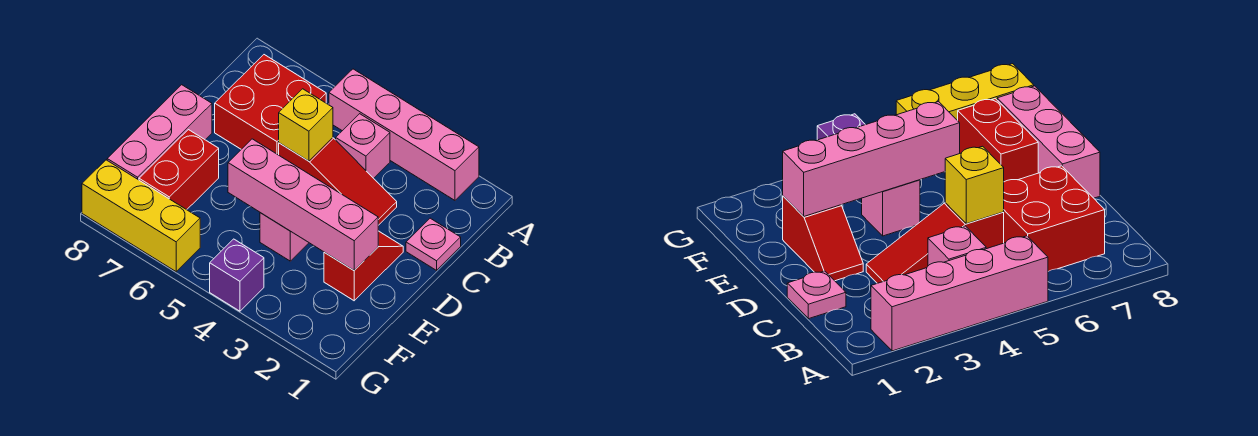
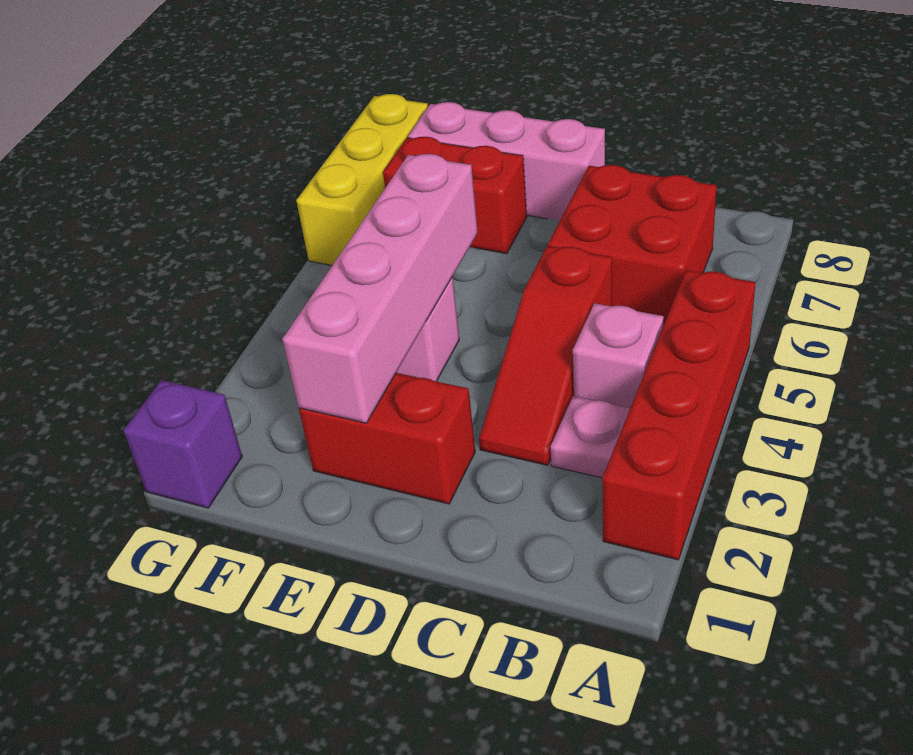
pink 1x4 brick [329,69,479,200] -> red 1x4 brick [602,270,756,560]
pink 1x1 plate [406,218,461,270] -> pink 1x1 plate moved to [550,396,630,478]
yellow 1x1 brick [279,89,333,161] -> none
red 1x2 slope [324,231,403,301] -> red 1x2 brick [299,373,475,504]
purple 1x1 brick [210,239,264,311] -> purple 1x1 brick moved to [123,380,242,508]

